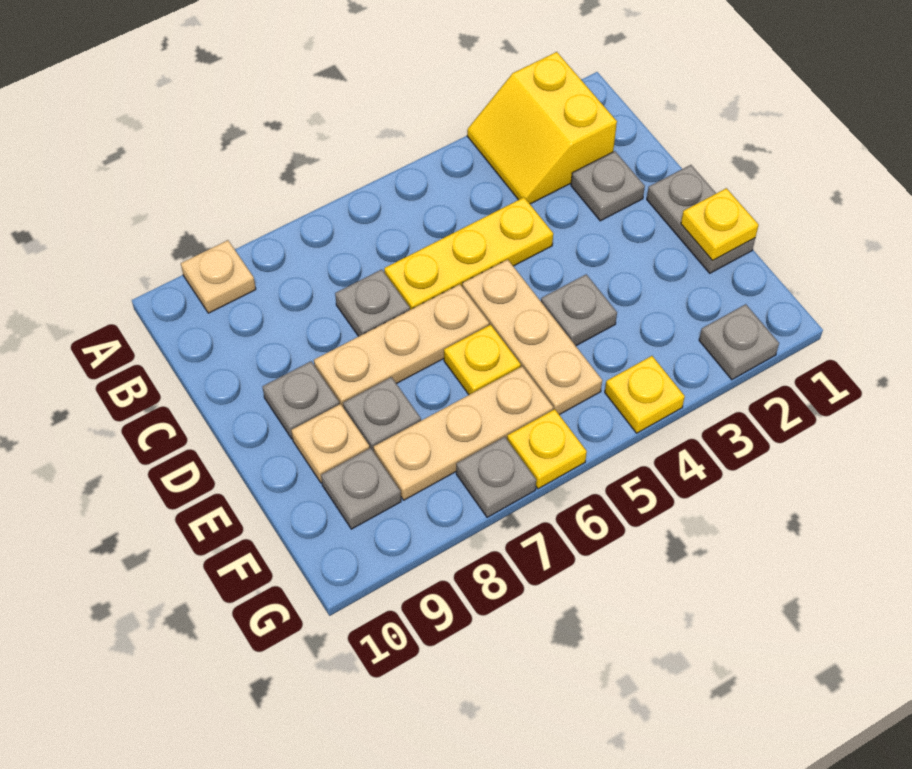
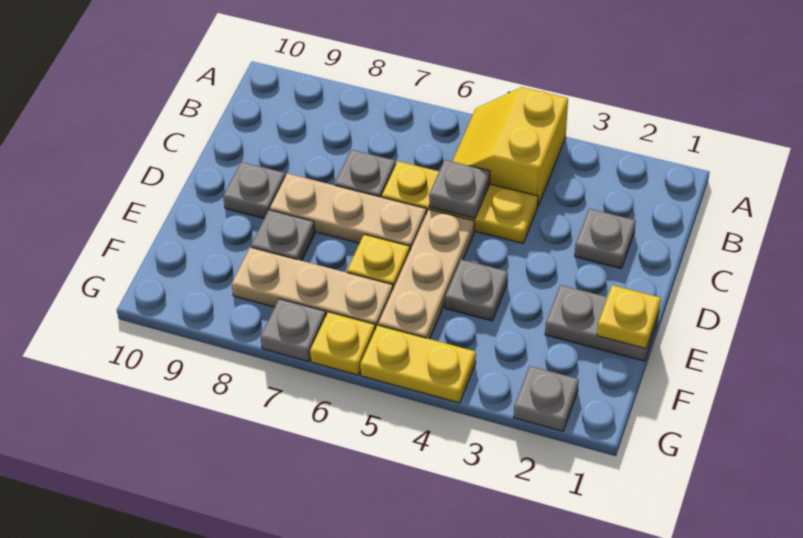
yellow 2x2 slope [467,52,617,204] -> yellow 2x2 slope moved to [452,87,568,205]
tan 1x1 plate [181,240,256,313] -> none
grey 1x2 plate [647,165,755,273] -> grey 1x2 plate turned to [545,285,659,361]
tan 1x1 plate [291,404,370,483] -> none
grey 1x1 plate [321,448,401,529] -> grey 1x1 plate moved to [429,160,490,219]
yellow 1x1 plate [605,356,685,433] -> yellow 1x2 plate [360,325,476,403]

